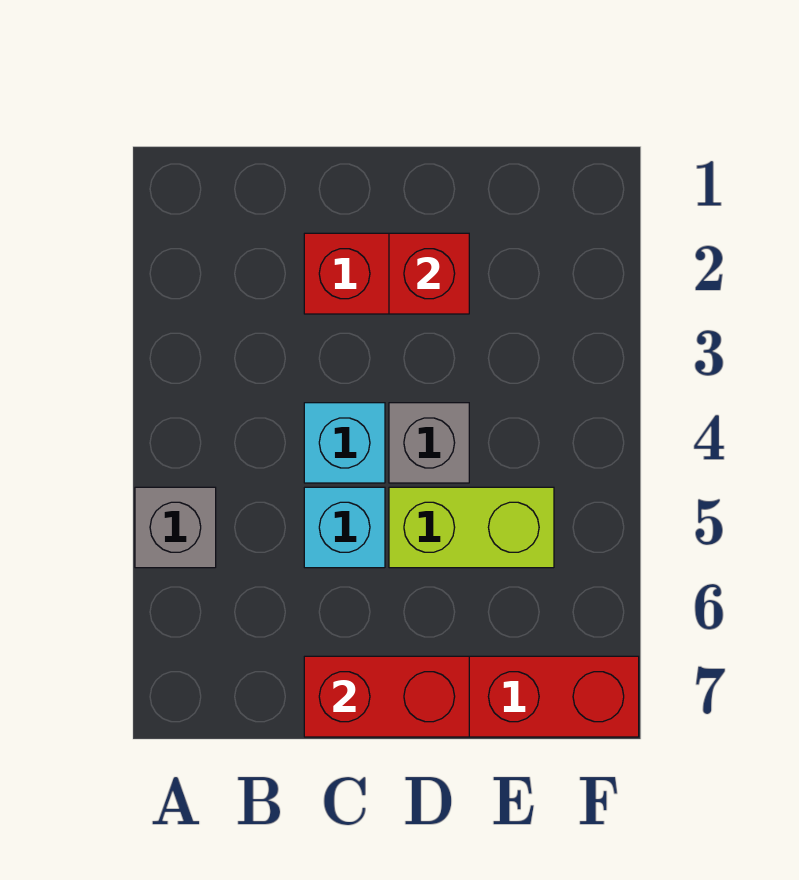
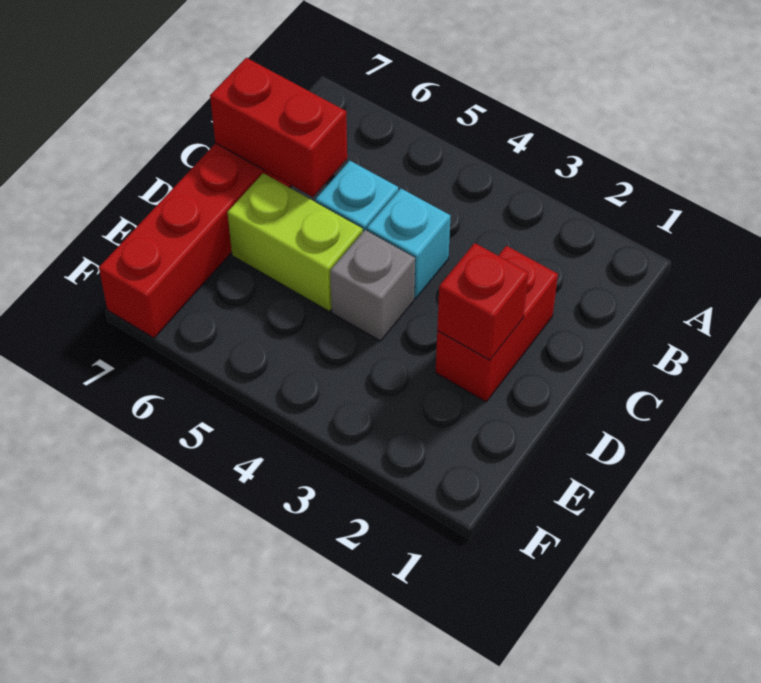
grey 1x1 brick [135,487,216,568] -> none
red 1x2 brick [304,656,469,737] -> red 1x2 brick turned to [210,58,347,197]
lime 1x2 brick [389,487,554,568] -> lime 1x2 brick turned to [228,173,363,311]

